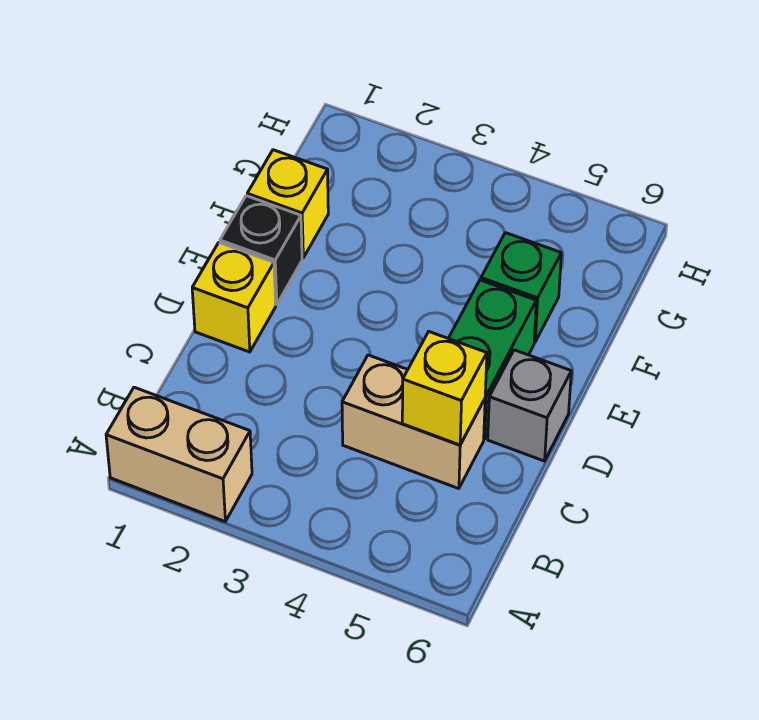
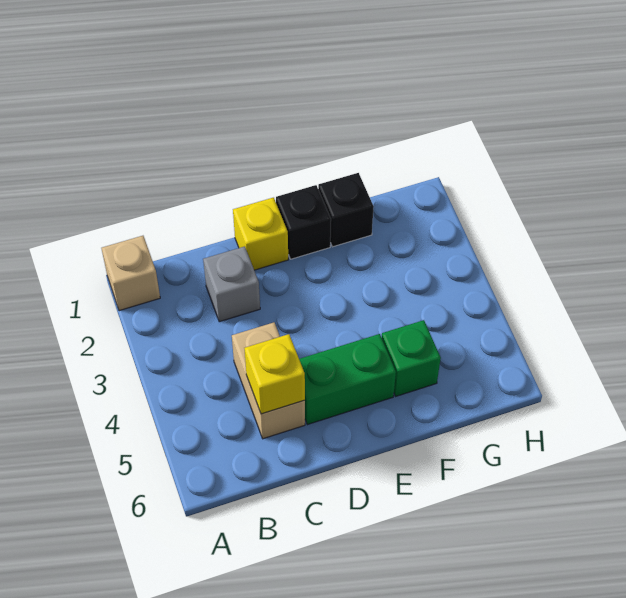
tan 1x2 brick [106,387,252,521] -> tan 1x1 brick [101,236,160,311]
grey 1x1 brick [488,350,571,461] -> grey 1x1 brick moved to [203,246,260,322]
yellow 1x1 brick [247,150,328,258] -> black 1x1 brick [318,173,374,247]

